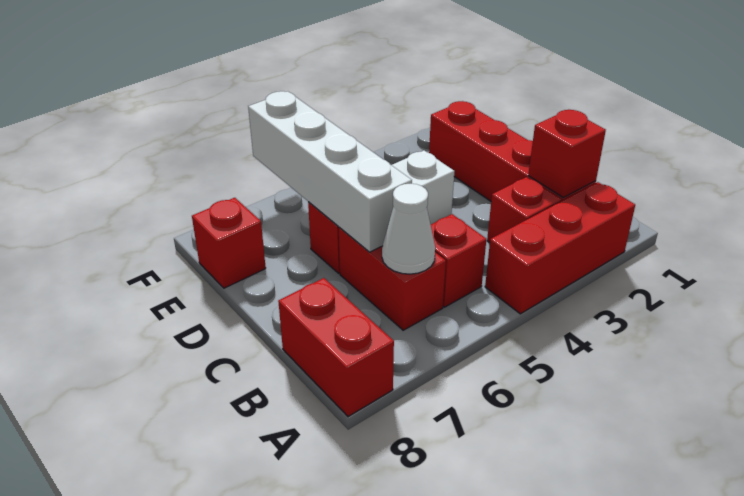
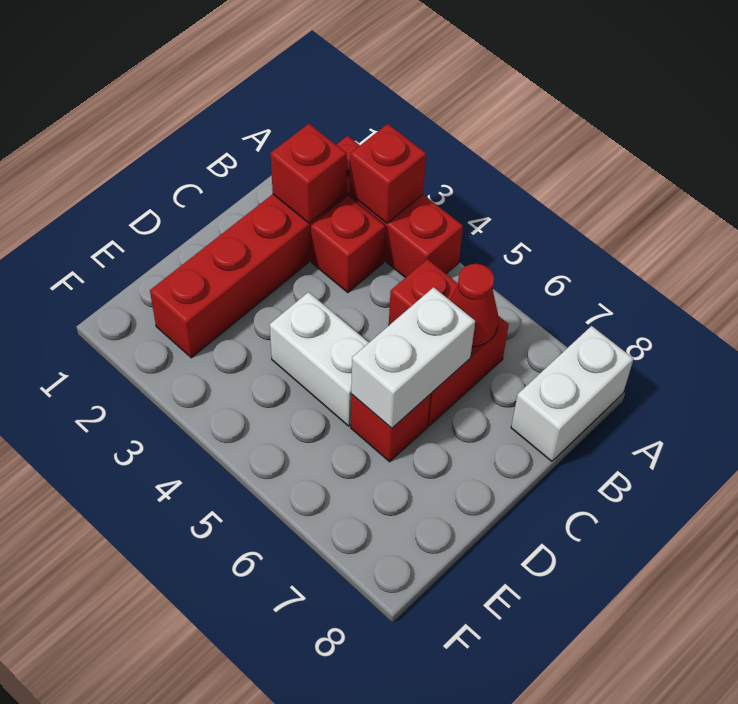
red 1x2 brick [278,278,394,417] -> white 1x2 brick [511,326,634,461]
white 1x1 cone [382,184,435,274] -> red 1x1 cone [450,264,498,347]
white 1x4 brick [248,91,412,252] -> white 1x2 brick [351,287,475,428]
red 1x1 brick [192,198,266,288] -> red 1x1 brick moved to [350,124,426,223]

